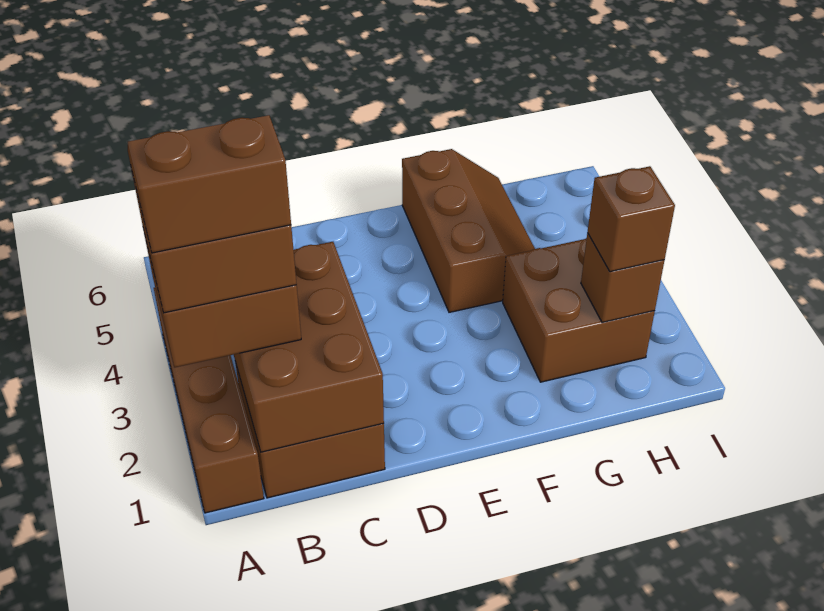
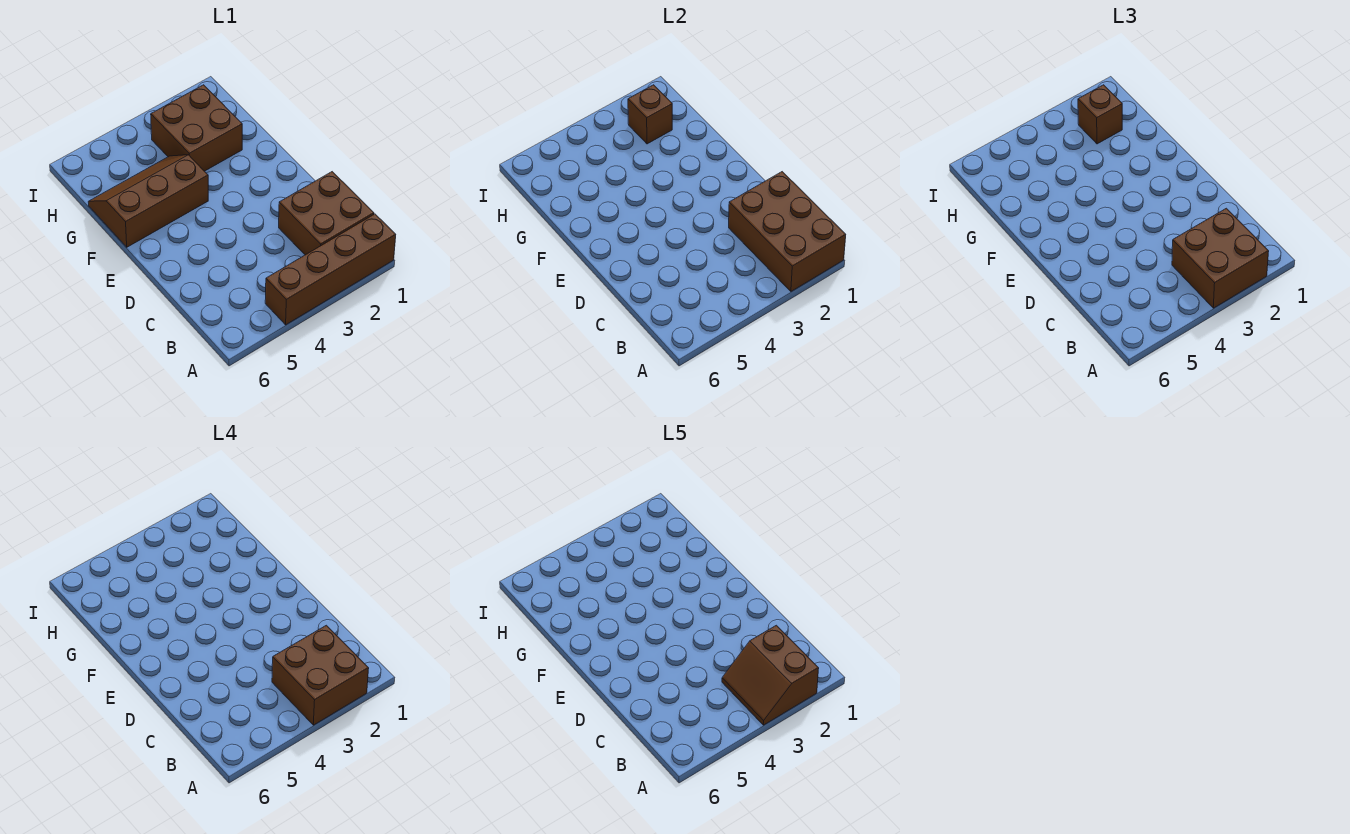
brown 2x3 brick [234,242,384,452] -> brown 2x3 brick turned to [729,172,846,291]

